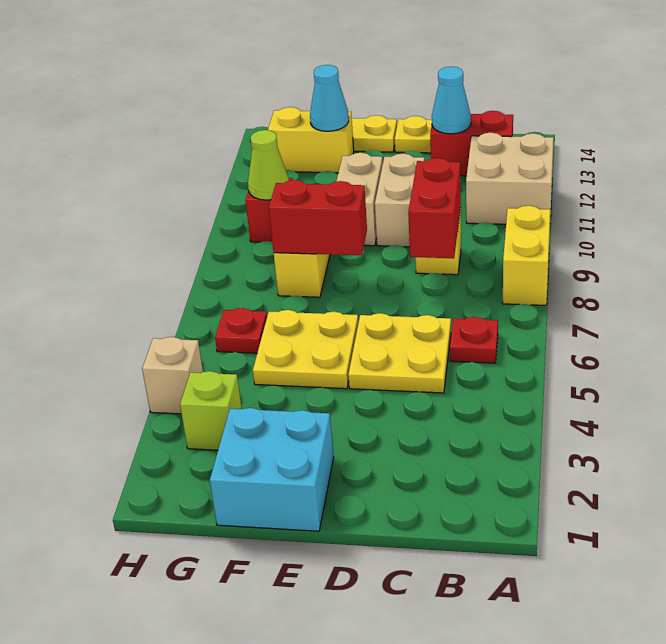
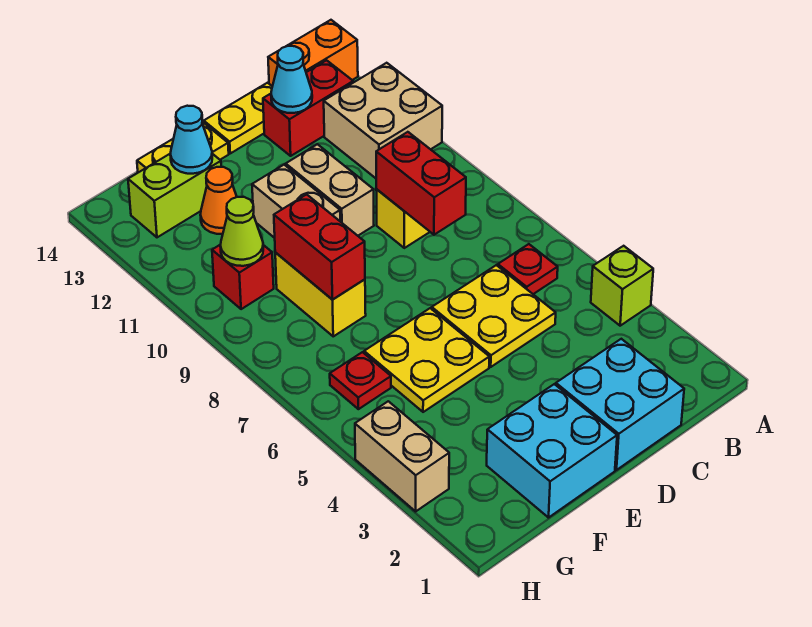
yellow 1x2 brick [503,206,550,305] -> none
none -> orange 1x2 brick [268,20,358,86]
none -> cyan 2x2 brick [556,339,684,470]
red 1x2 brick [269,180,367,255] -> red 1x2 brick turned to [274,194,365,300]
none -> orange 1x1 cone [200,167,237,234]
yellow 1x2 brick [268,107,354,173] -> lime 1x2 brick [128,154,221,237]
lime 1x1 brick [180,371,242,450] -> lime 1x1 brick moved to [591,246,653,326]
tan 1x1 brick [142,337,203,414] -> tan 1x2 brick [355,401,449,511]

